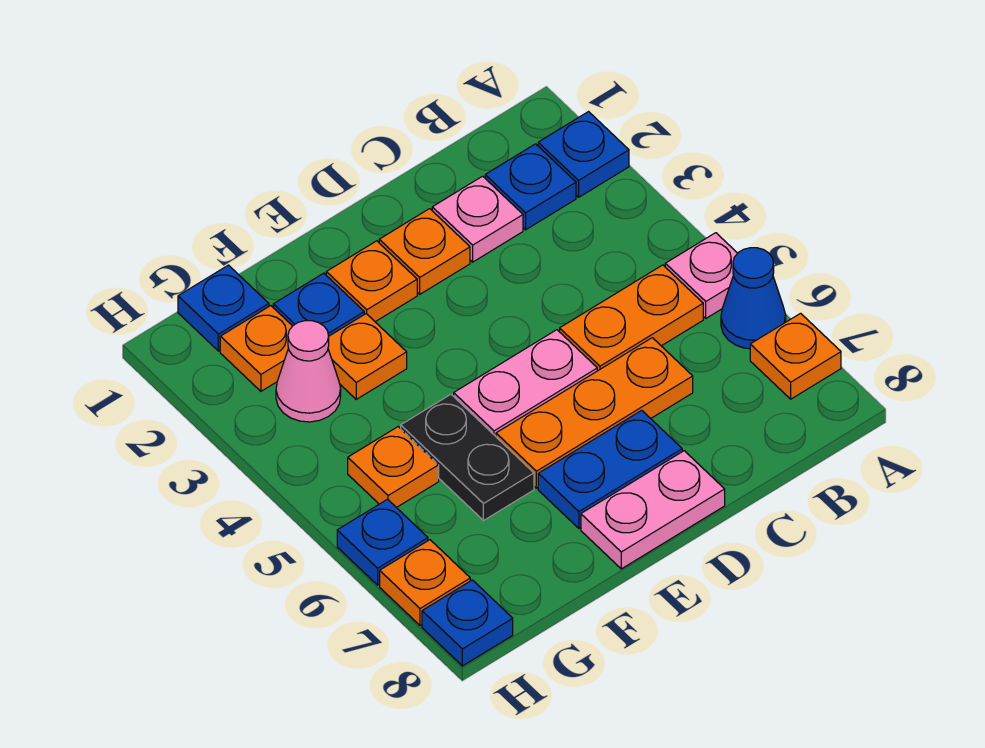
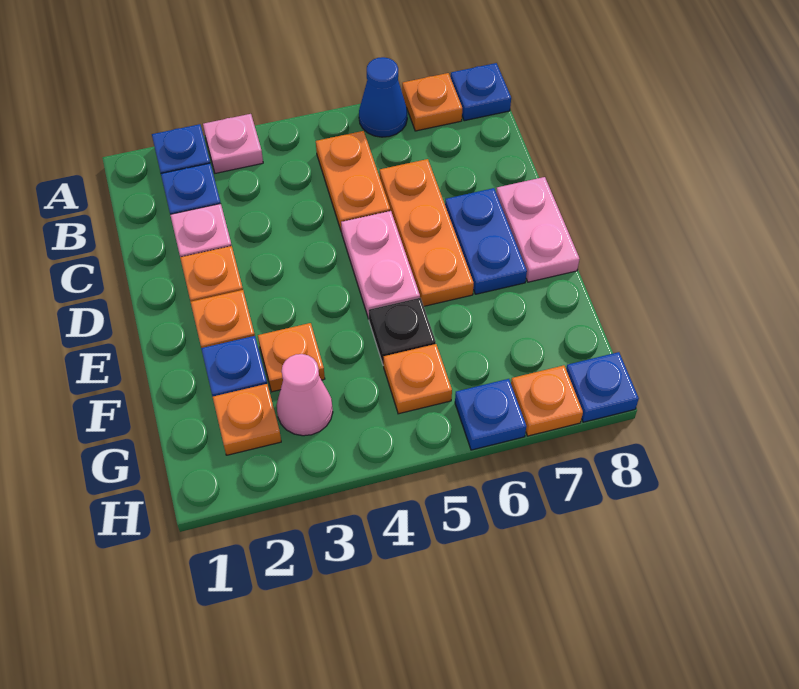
pink 1x1 plate [665,233,737,318] -> pink 1x1 plate moved to [203,114,263,173]
black 1x2 plate [401,395,534,521] -> black 1x1 plate [369,298,436,365]
blue 1x1 plate [178,265,269,351] -> blue 1x1 plate moved to [451,63,511,121]

